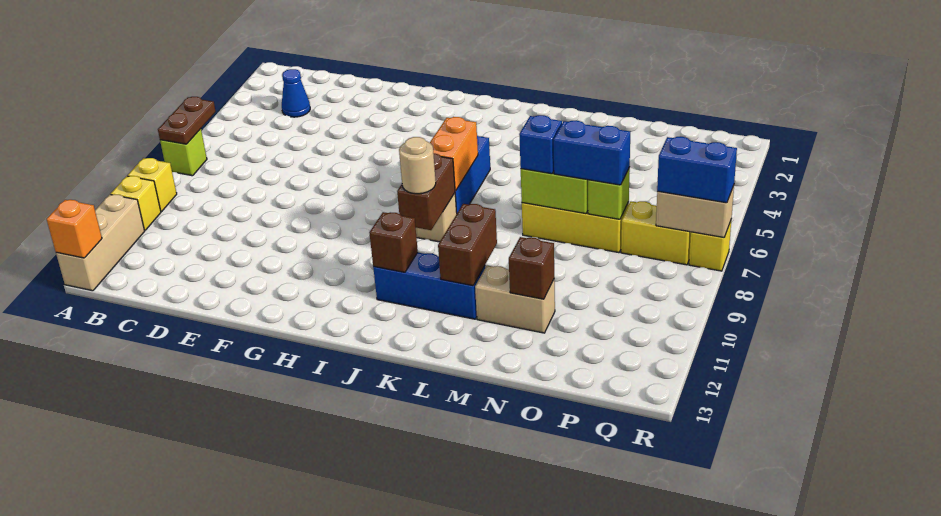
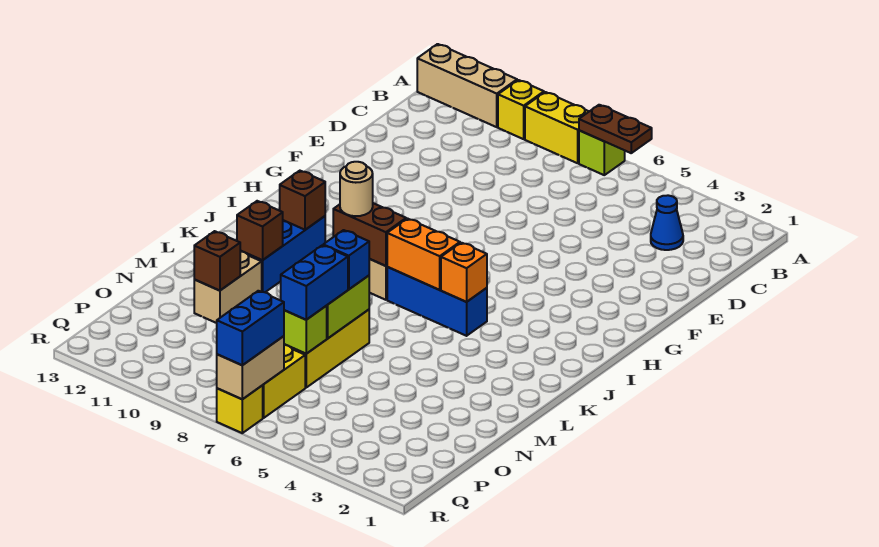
yellow 1x1 brick [128,158,177,212] -> yellow 1x2 brick [525,92,589,163]
orange 1x1 brick [47,200,102,258] -> orange 1x1 brick moved to [441,243,487,302]
brown 1x2 brick [438,204,497,286] -> brown 1x1 brick [237,201,283,260]

